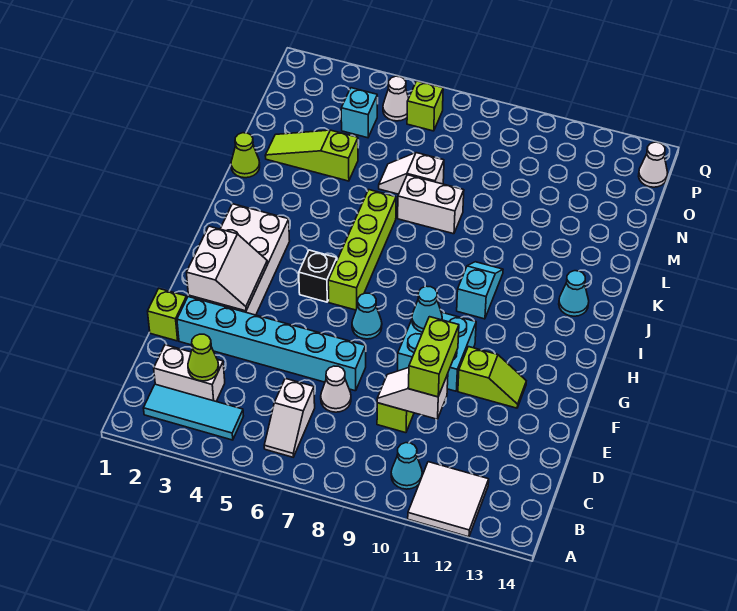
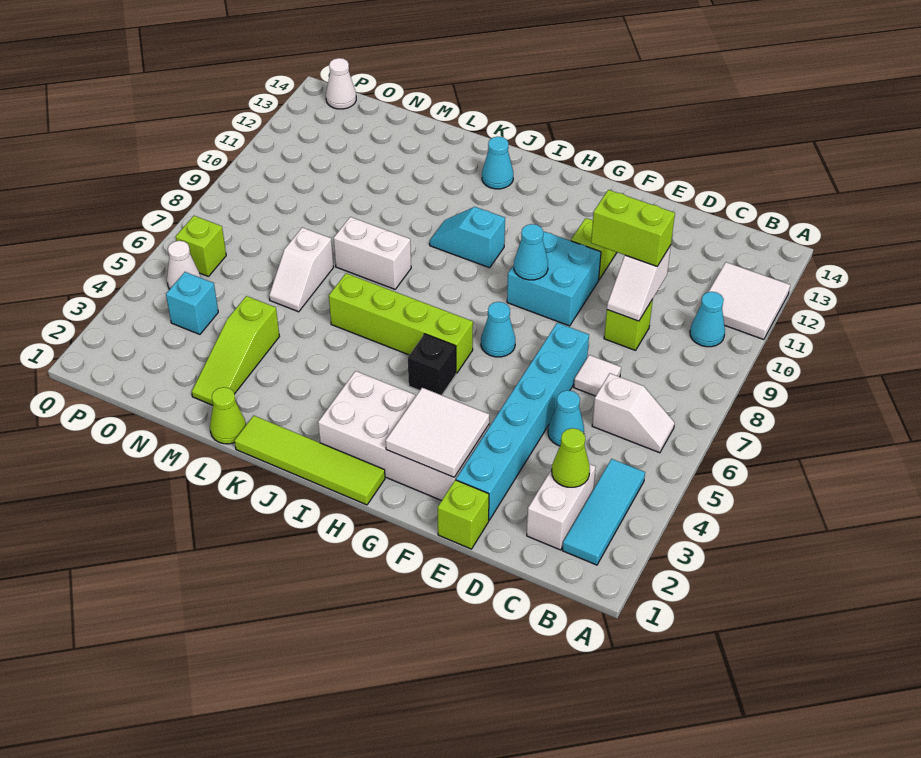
none -> cyan 1x1 cone [548,390,584,446]
white 1x1 cone [321,366,351,412] -> white 1x1 tile [574,355,621,396]
white 2x2 slope [186,226,267,311] -> white 2x2 tile [386,388,489,477]
none -> lime 1x4 tile [235,416,385,505]
white 1x2 brick [398,175,464,234] -> white 1x2 brick turned to [334,217,411,289]

